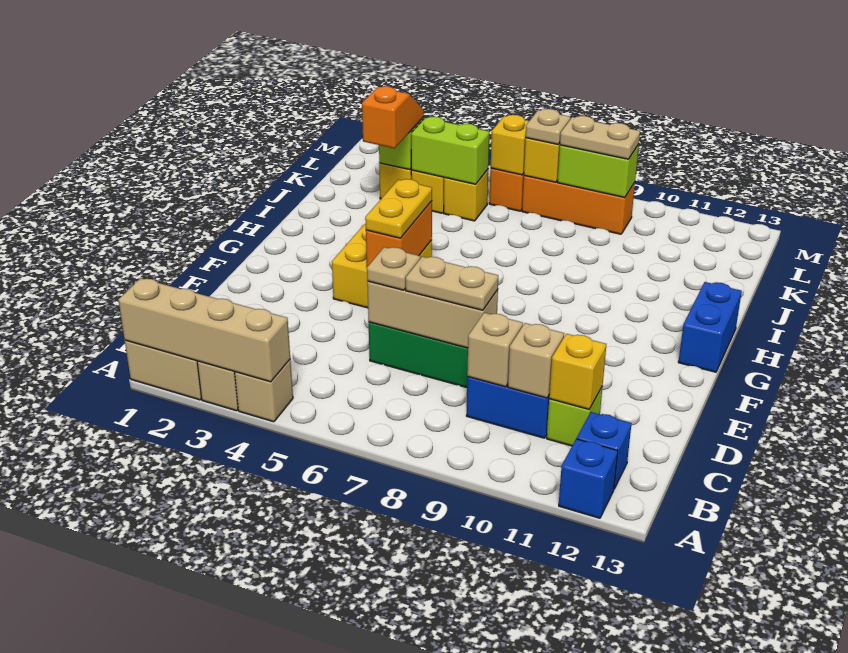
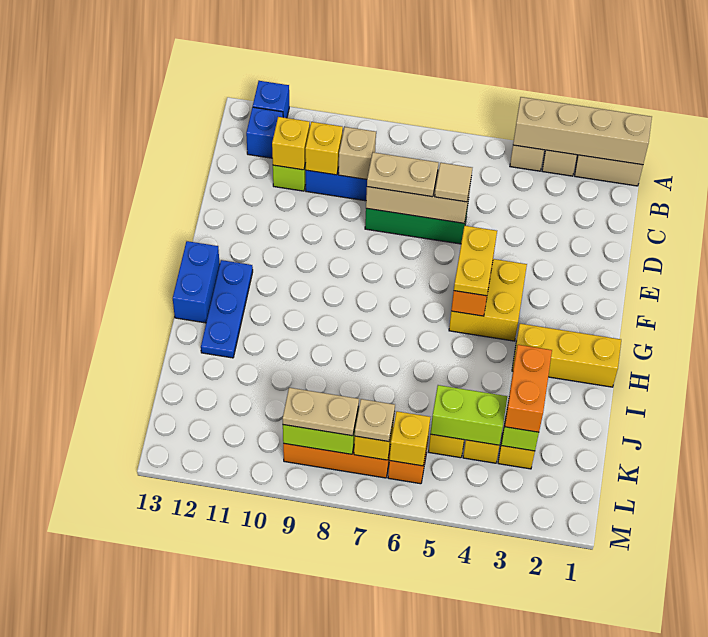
tan 1x1 brick [508,323,564,398] -> yellow 1x1 brick [305,122,343,175]
tan 1x1 plate [367,247,420,290] -> tan 1x1 tile [435,163,472,202]
none -> blue 1x3 plate [201,260,253,358]
none -> yellow 1x3 brick [512,324,621,387]
orange 1x2 slope [362,86,424,148] -> orange 1x2 brick [505,345,552,432]

